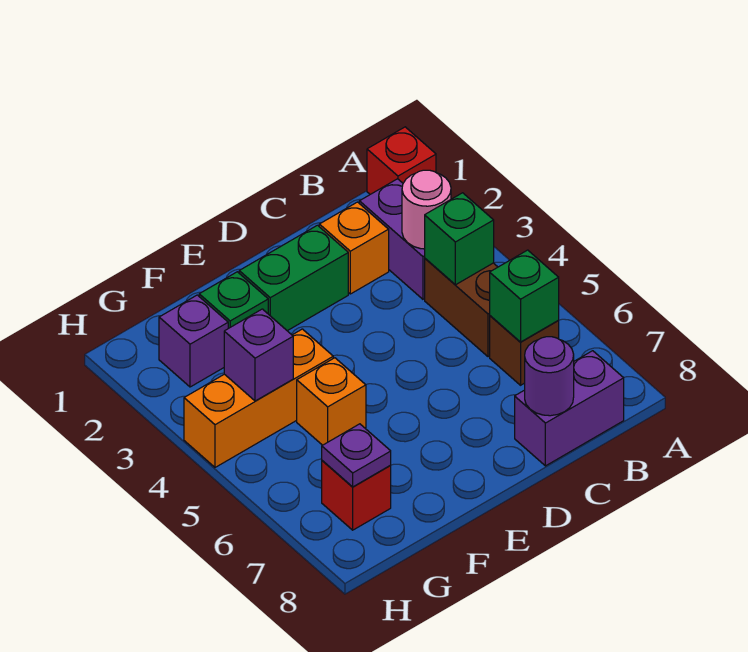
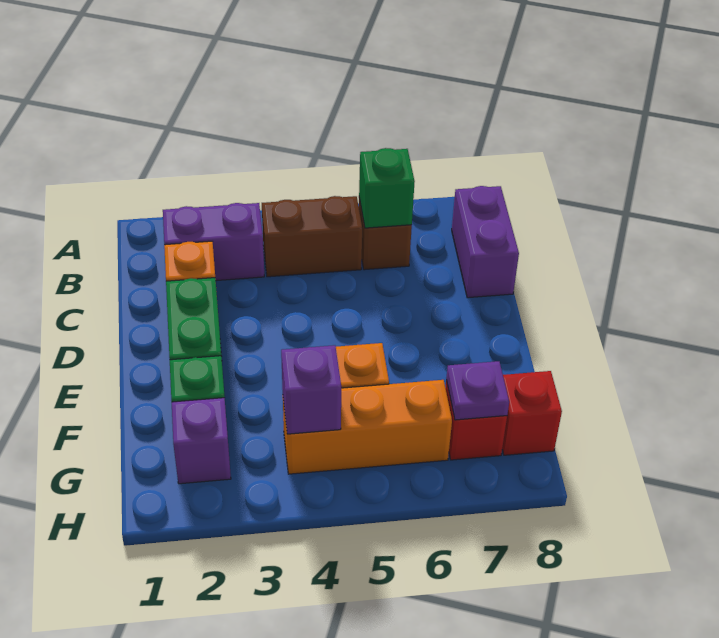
red 1x1 brick [367,127,436,194] -> red 1x1 brick moved to [502,371,562,455]
pink 1x1 round brick [402,170,451,249] -> none
green 1x1 brick [425,193,494,285] -> none
purple 1x1 round brick [525,337,574,416] -> none
orange 1x3 brick [184,329,333,467] -> orange 1x3 brick turned to [283,380,452,474]

